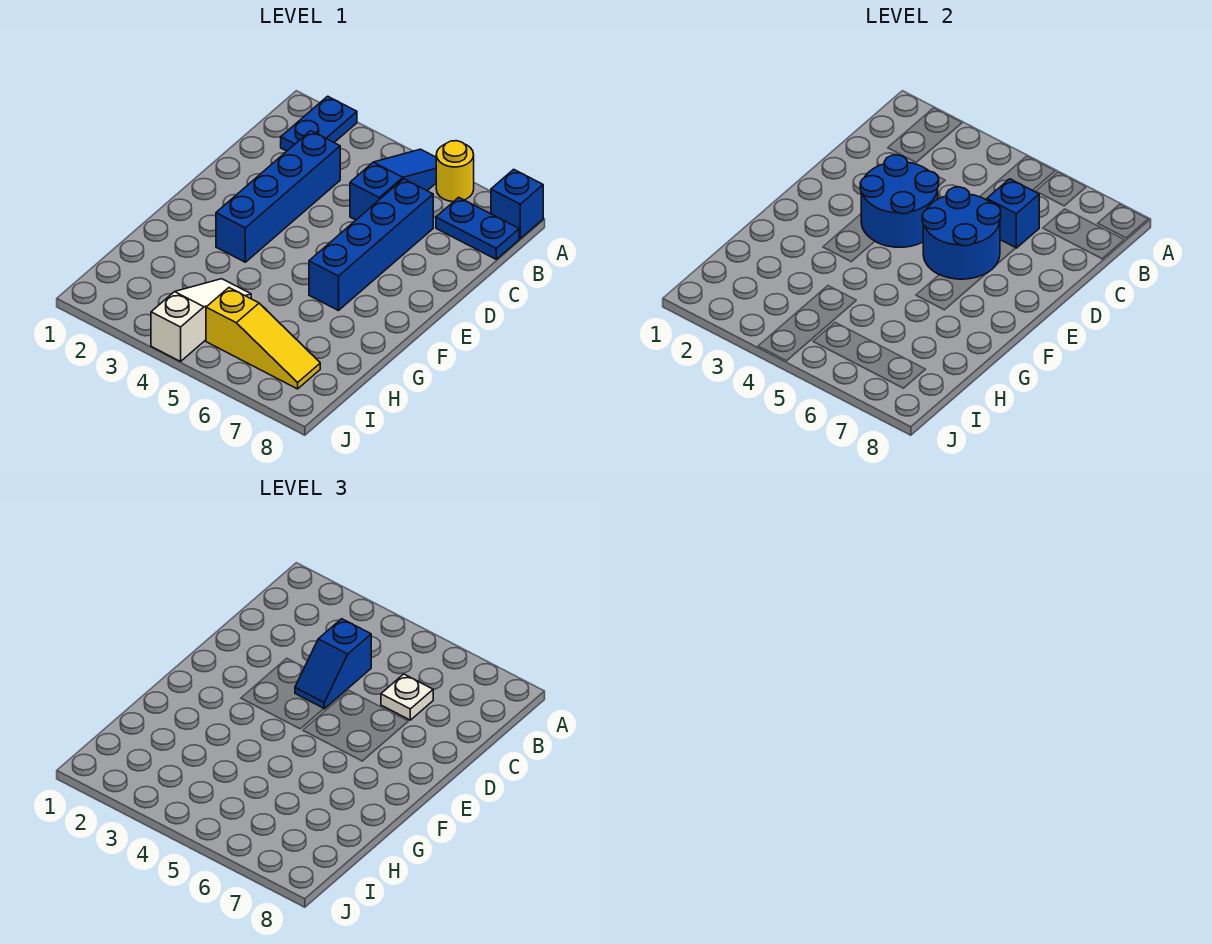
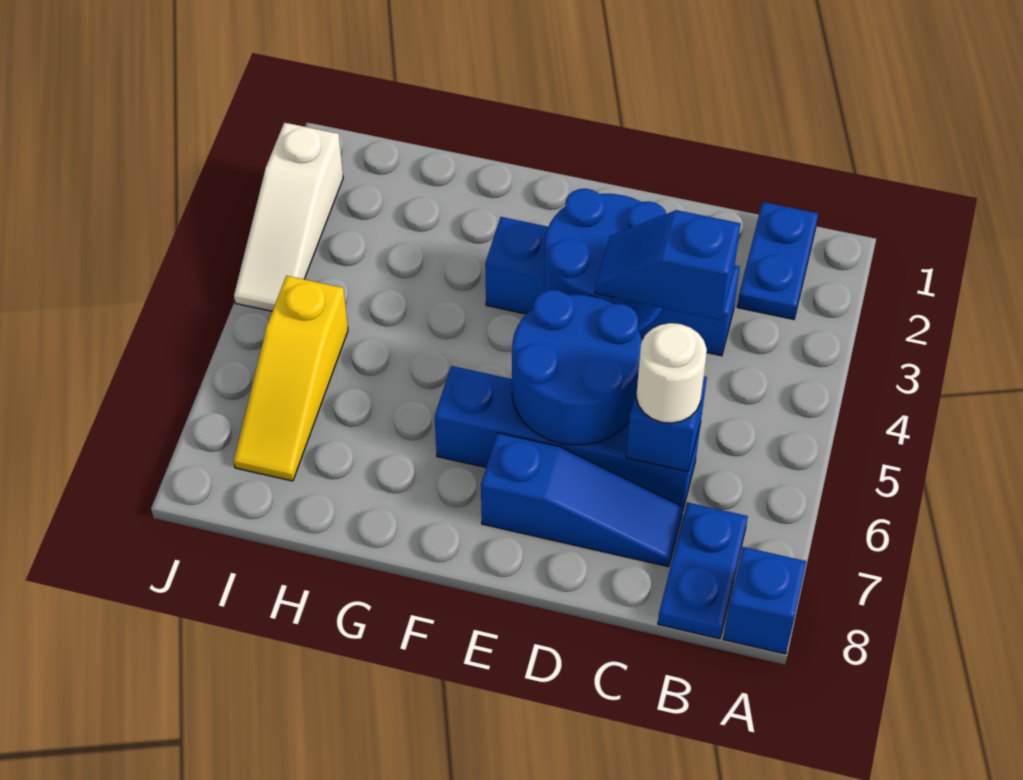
blue 1x2 plate [281,96,357,151] -> blue 1x2 plate turned to [737,202,818,319]
blue 1x3 slope [350,149,436,220] -> blue 1x3 slope moved to [481,433,683,567]
yellow 1x1 round brick [436,141,474,202] -> none
white 1x1 plate [381,674,433,720] -> white 1x1 round brick [636,323,707,423]
white 1x3 slope [151,279,251,361] -> white 1x3 slope turned to [234,123,343,311]

